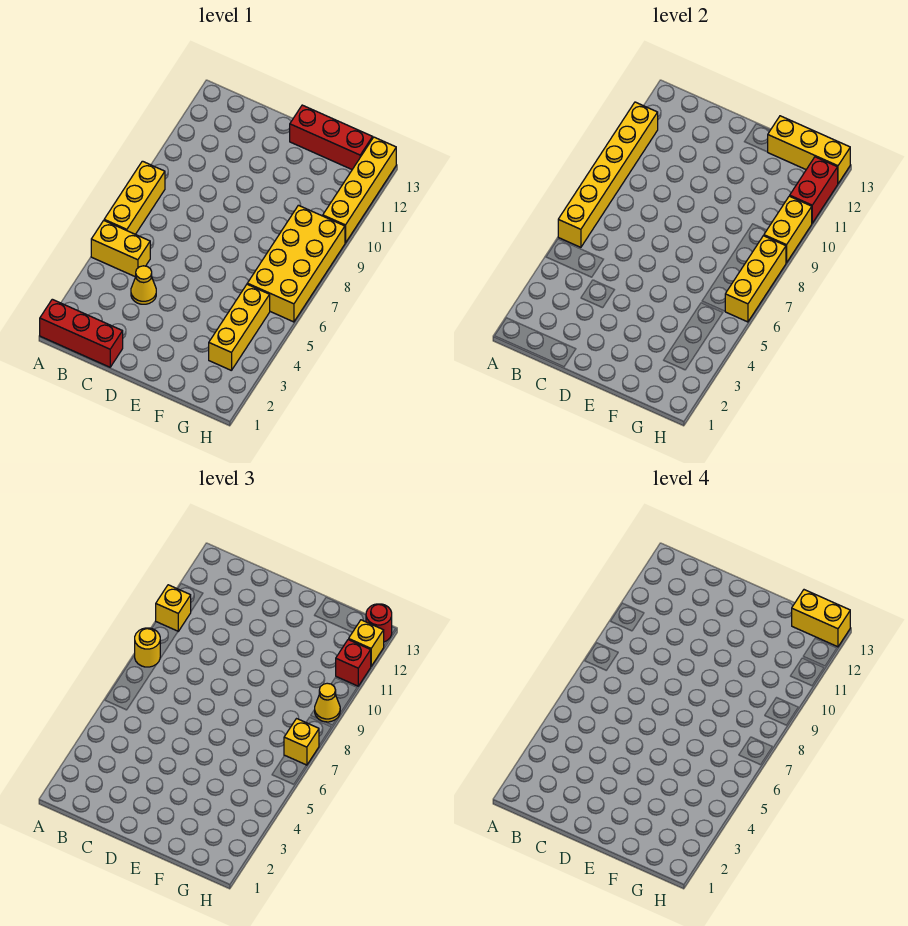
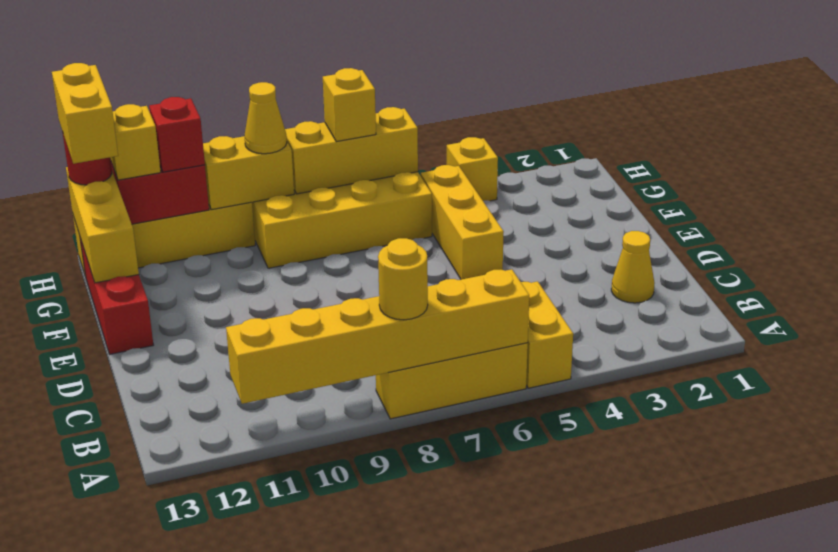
red 1x3 brick [40,299,123,367] -> none
yellow 1x1 brick [156,585,191,631] -> yellow 1x1 brick moved to [447,137,498,201]
yellow 1x1 cone [131,266,156,304] -> yellow 1x1 cone moved to [611,231,655,303]
yellow 1x3 brick [209,284,270,371] -> yellow 1x3 brick turned to [421,165,504,280]

